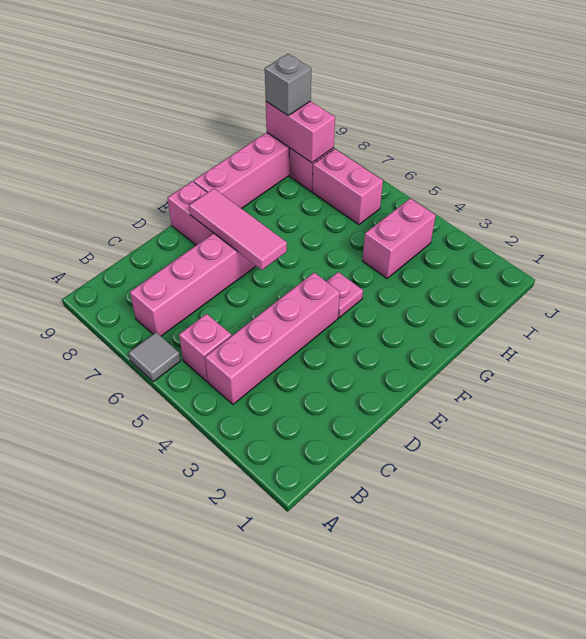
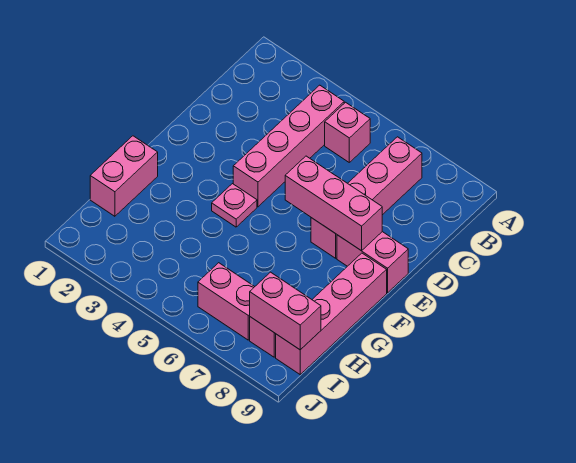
grey 1x1 tile [128,332,181,382] -> none
pink 1x3 tile [189,189,287,270] -> pink 1x3 brick [285,156,382,251]
pink 1x2 brick [362,198,436,279] -> pink 1x2 brick moved to [90,136,158,216]
grey 1x1 brick [265,54,311,115] -> none

